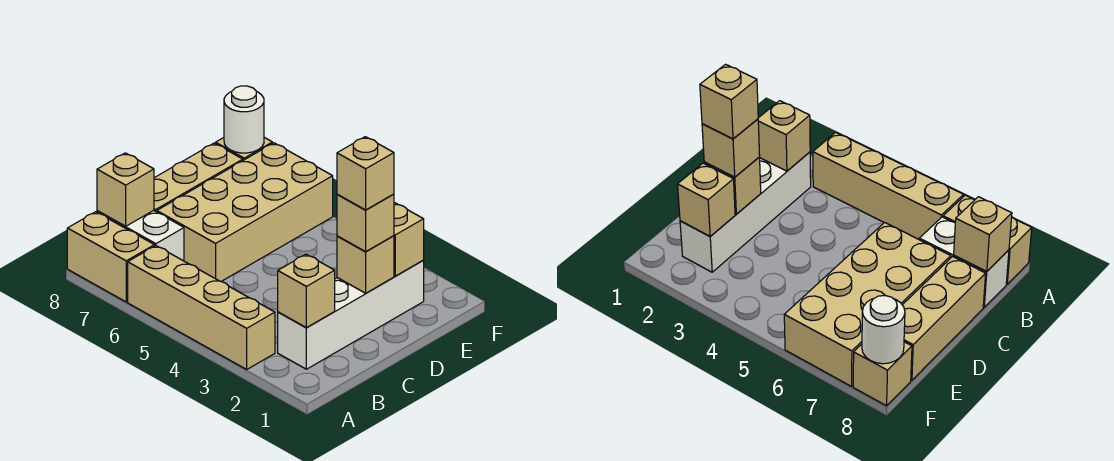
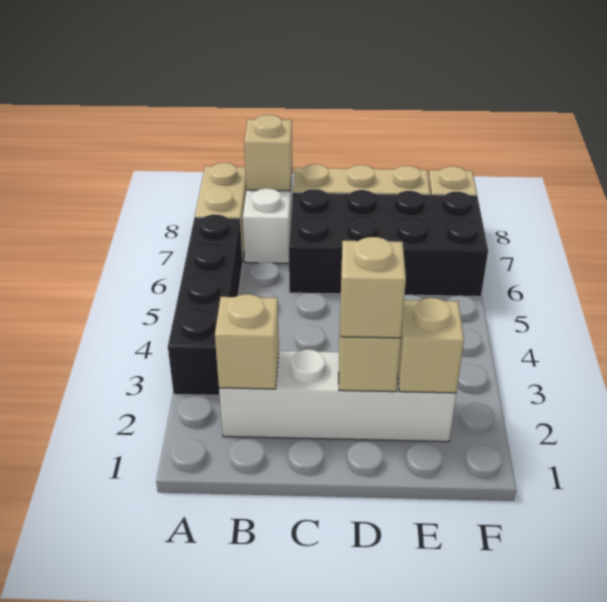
tan 1x4 brick [128,246,275,369] -> black 1x4 brick [168,214,243,395]
tan 2x4 brick [157,143,333,282] -> black 2x4 brick [289,189,488,297]
tan 1x1 brick [337,137,394,210] -> none
white 1x1 round brick [224,86,264,153] -> none

